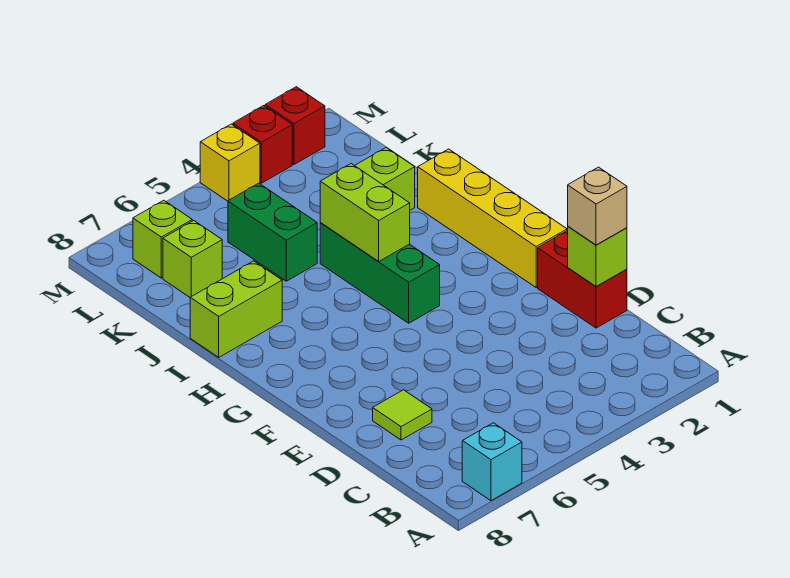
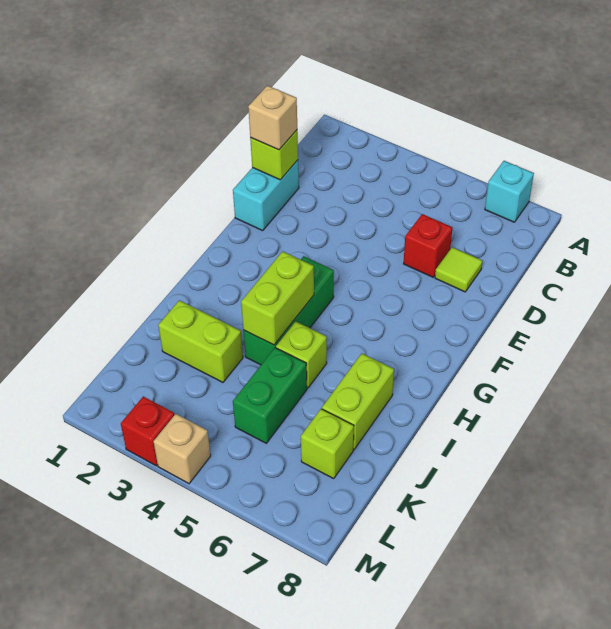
red 1x2 brick [538,230,627,328] -> cyan 1x2 brick [233,160,299,231]
yellow 1x4 brick [418,149,567,287] -> none
lime 1x2 brick [190,261,282,357] -> lime 1x2 brick turned to [322,354,394,450]
lime 1x1 brick [133,200,192,278] -> lime 1x1 brick moved to [276,321,327,388]
red 1x1 brick [265,87,325,164] -> red 1x1 brick moved to [404,214,452,277]
yellow 1x1 brick [200,124,260,201] -> tan 1x1 brick [154,414,211,484]

